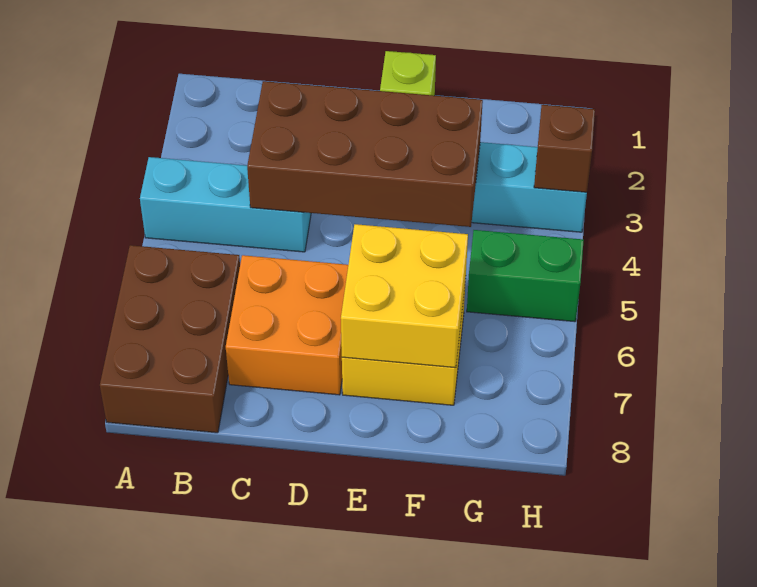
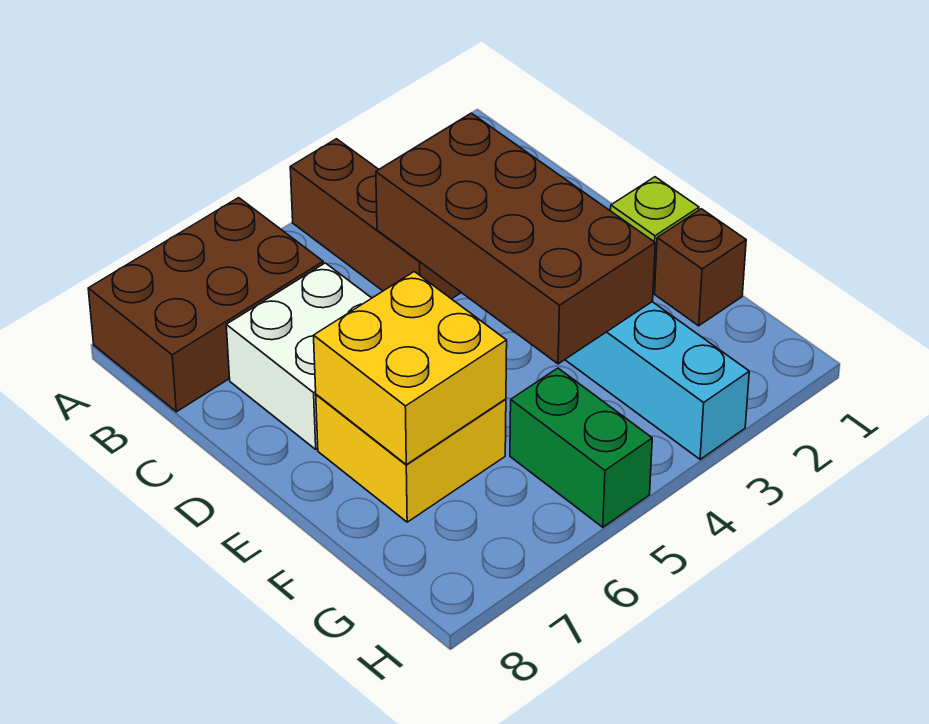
cyan 1x3 brick [140,157,311,252] -> brown 1x3 brick [290,139,461,299]
orange 2x2 brick [226,255,348,395] -> white 2x2 brick [226,263,371,449]
brown 1x1 brick [534,105,595,192] -> brown 1x1 brick moved to [655,209,746,326]

